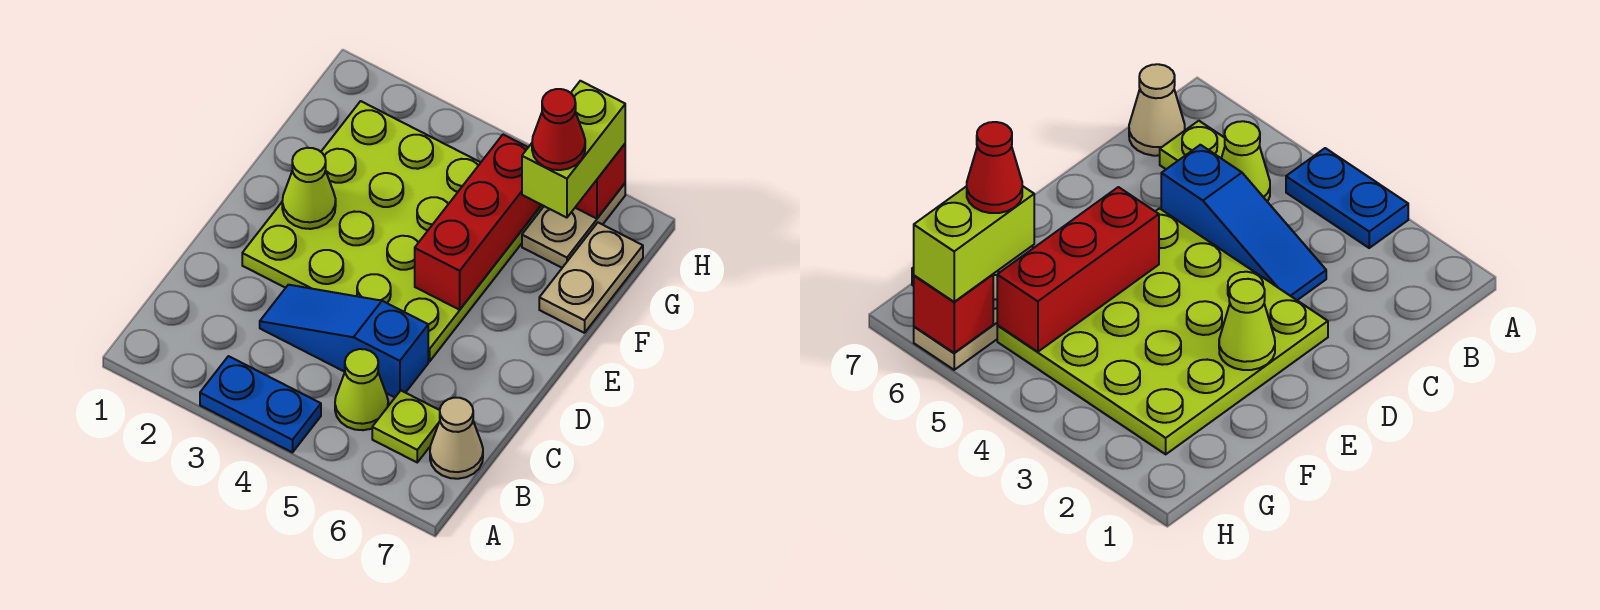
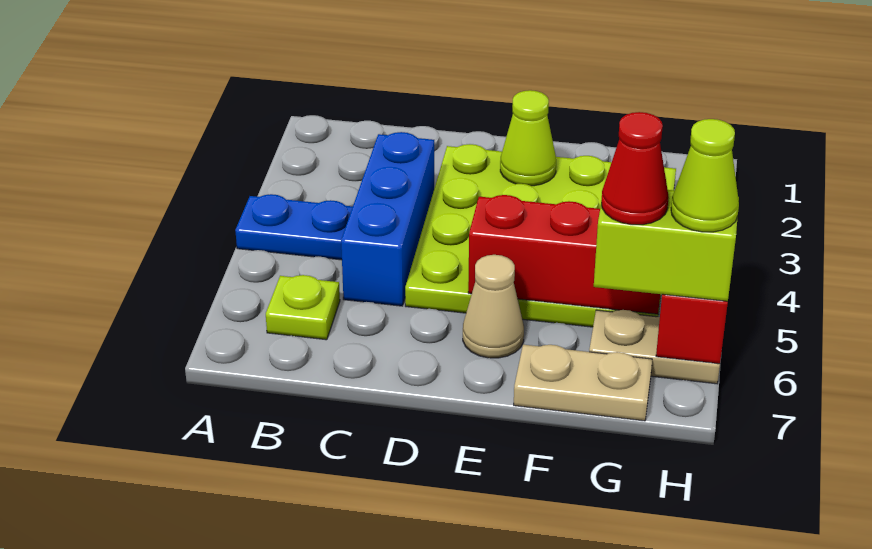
blue 1x2 plate [200,356,321,453] -> blue 1x2 plate turned to [235,194,353,260]
lime 1x1 cone [335,349,388,430] -> lime 1x1 cone moved to [671,119,739,232]
tan 1x1 cone [430,398,483,479] -> tan 1x1 cone moved to [463,255,524,358]
blue 1x3 slope [260,285,428,397] -> blue 1x3 brick [341,132,434,306]

